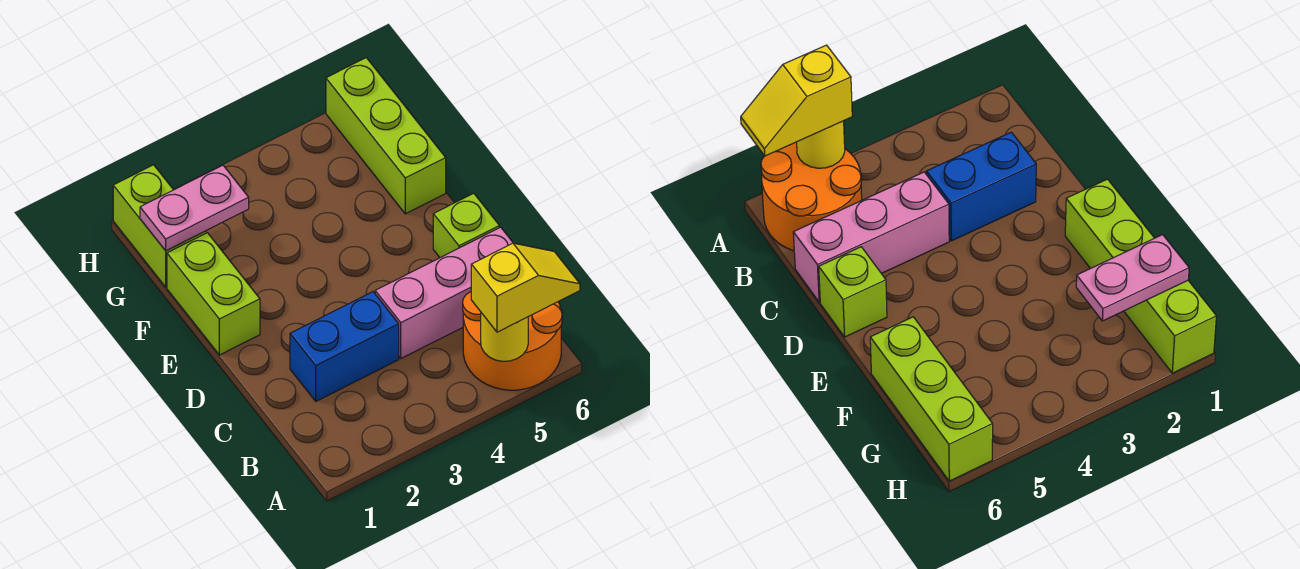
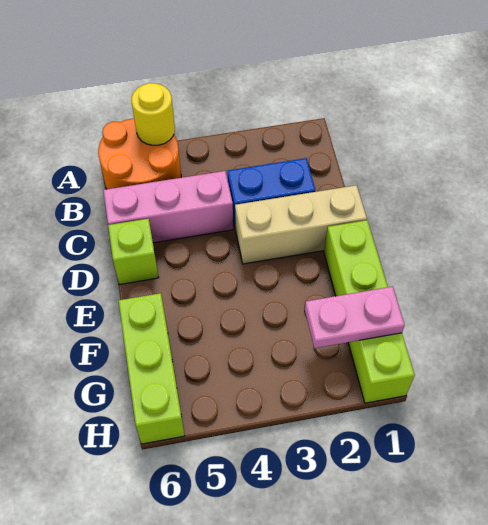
yellow 1x2 slope [471,243,580,332] -> none
none -> tan 1x3 brick [235,185,367,264]

